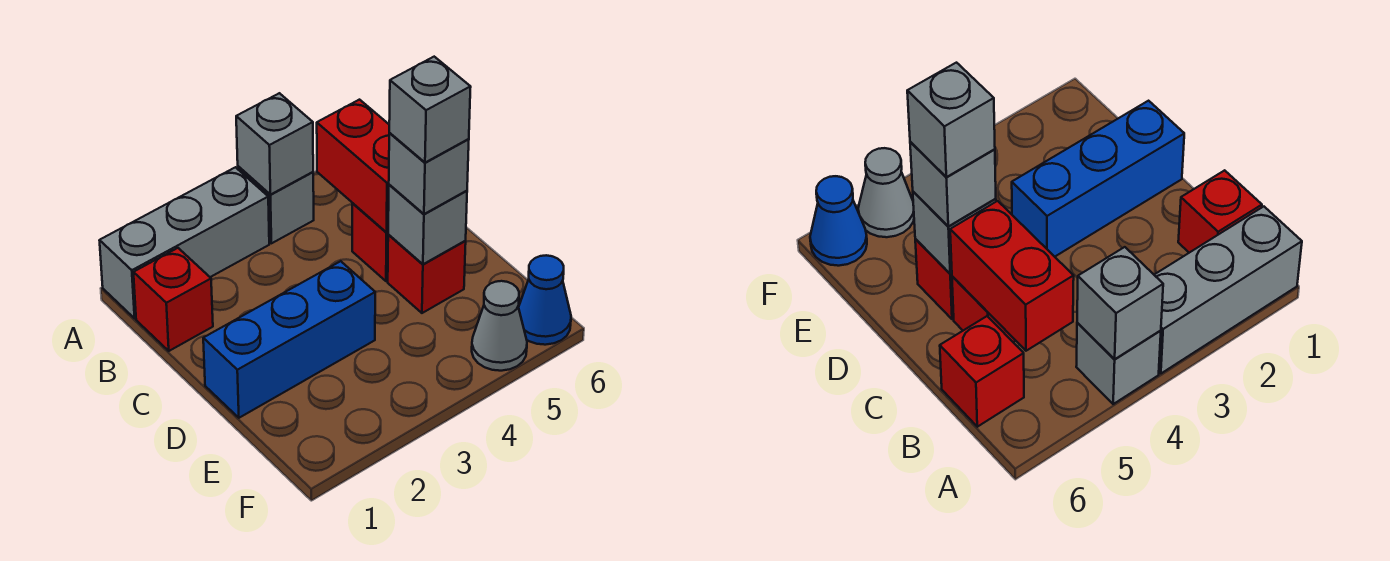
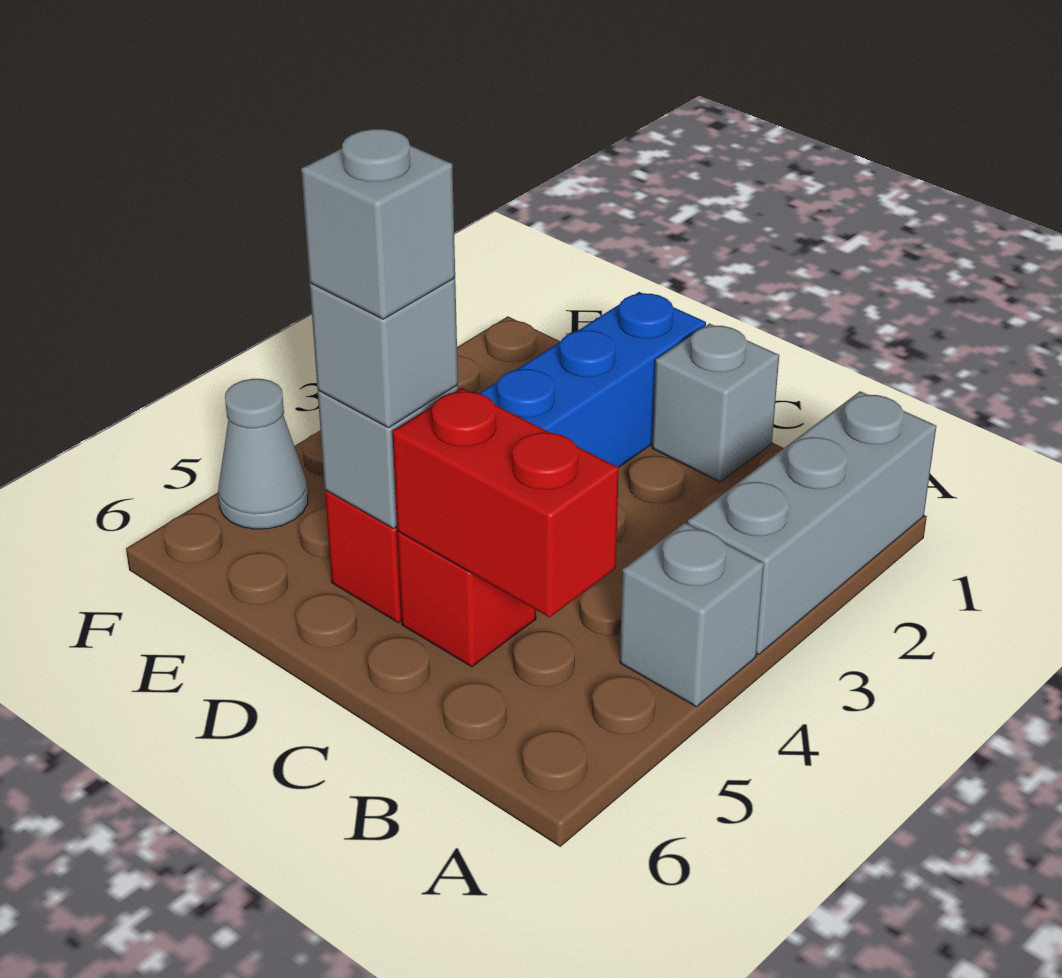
grey 1x1 brick [236,93,313,195] -> grey 1x1 brick moved to [652,324,779,482]
red 1x1 brick [133,248,213,351] -> none
red 1x1 brick [940,316,1024,427] -> none
blue 1x1 cone [519,255,571,345] -> none

